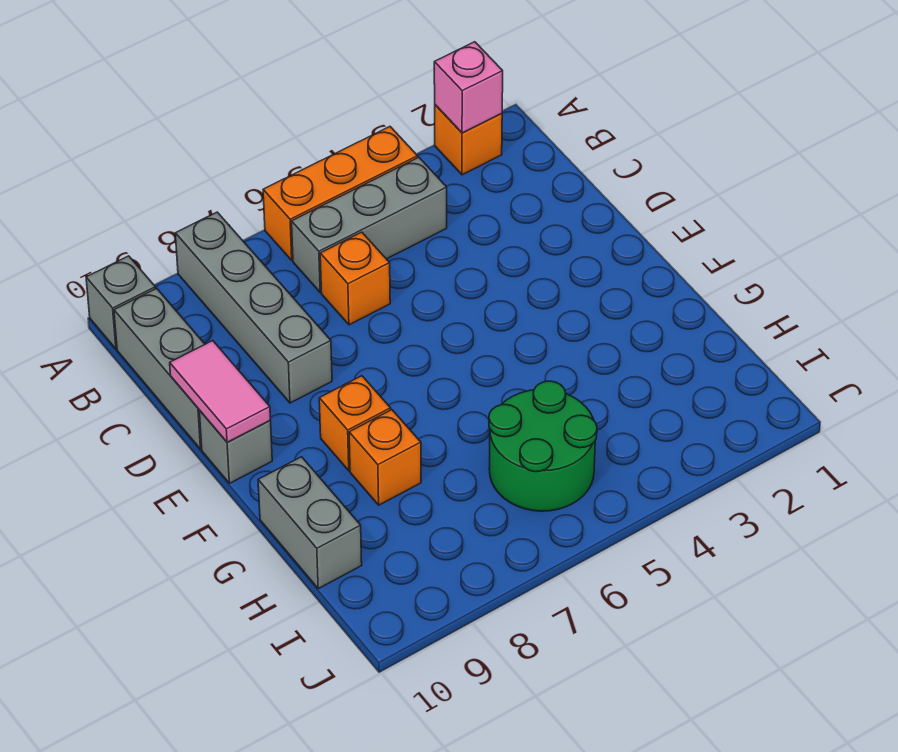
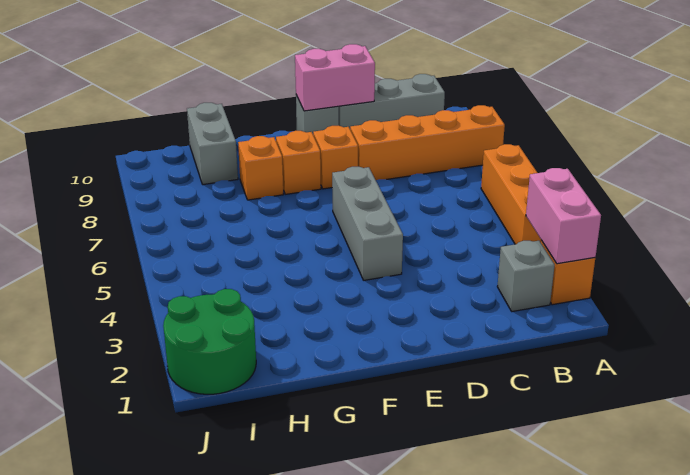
pink 1x1 brick [434,42,503,133] -> pink 1x2 brick [526,168,601,264]
grey 1x4 brick [175,212,332,403] -> orange 1x4 brick [350,105,505,180]
grey 1x1 brick [86,256,156,349] -> grey 1x1 brick moved to [497,241,555,312]
grey 1x3 brick [292,157,447,293] -> grey 1x3 brick moved to [332,167,403,280]
orange 1x1 brick [320,232,390,325] -> orange 1x1 brick moved to [313,126,358,189]
pink 1x2 tile [170,341,270,443] -> pink 1x2 brick [295,44,375,111]
grey 1x2 brick [258,457,362,589] -> grey 1x2 brick turned to [187,103,238,185]
green 2x2 round brick [489,381,597,511] -> green 2x2 round brick moved to [163,289,256,394]

